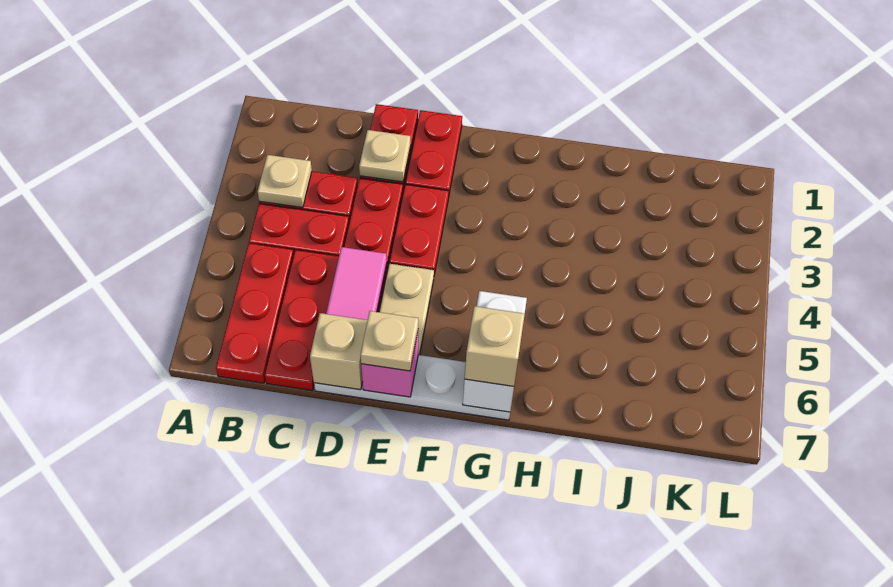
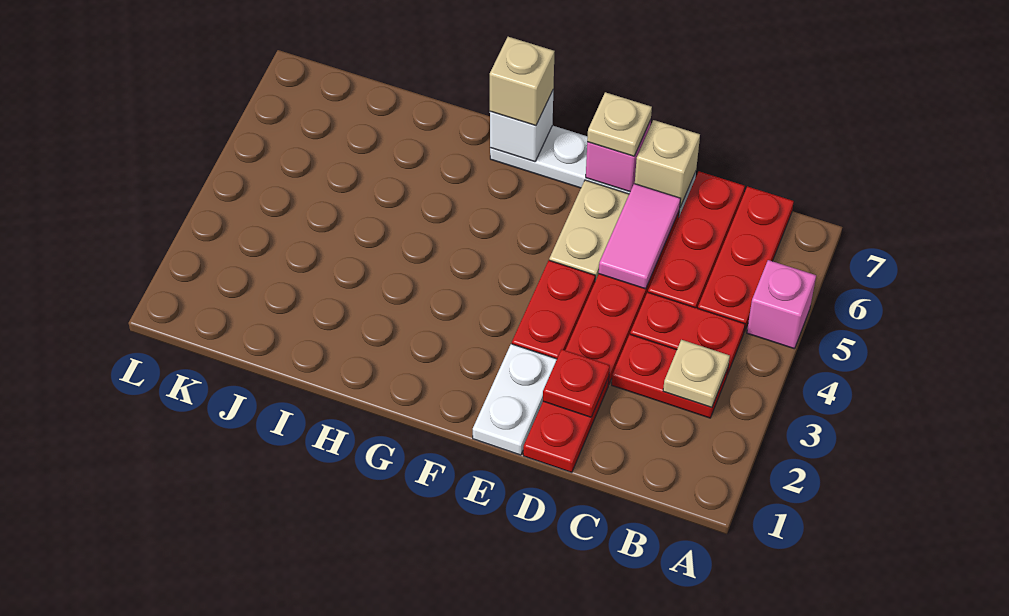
none -> pink 1x1 brick [747,260,816,349]
tan 1x1 plate [359,130,411,182] -> red 1x1 plate [543,349,610,417]
red 1x2 plate [405,110,462,198] -> white 1x2 plate [473,344,557,455]
white 1x2 brick [463,291,527,412] -> white 1x1 brick [490,91,553,162]

